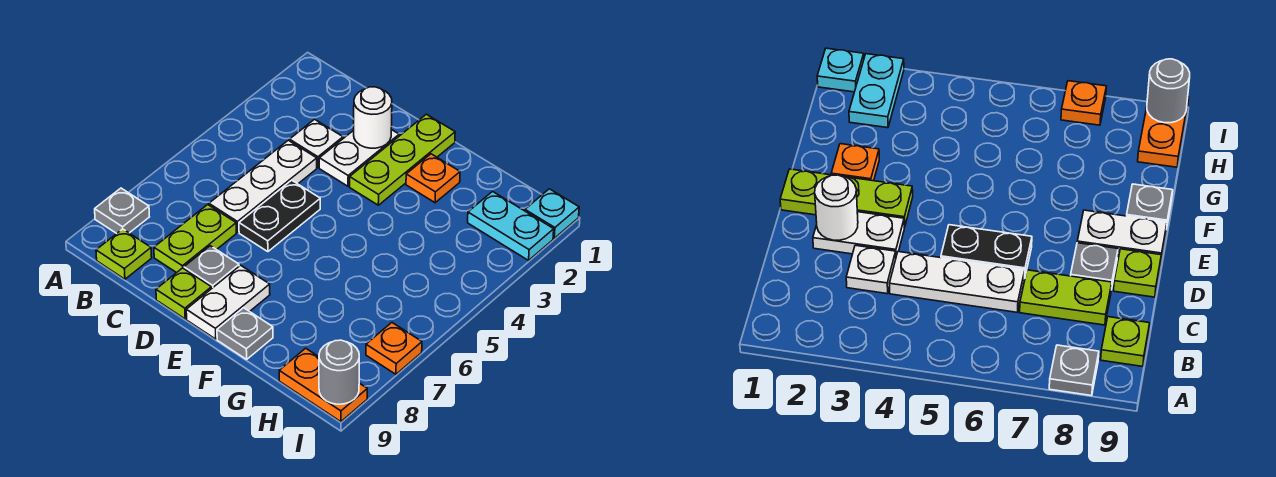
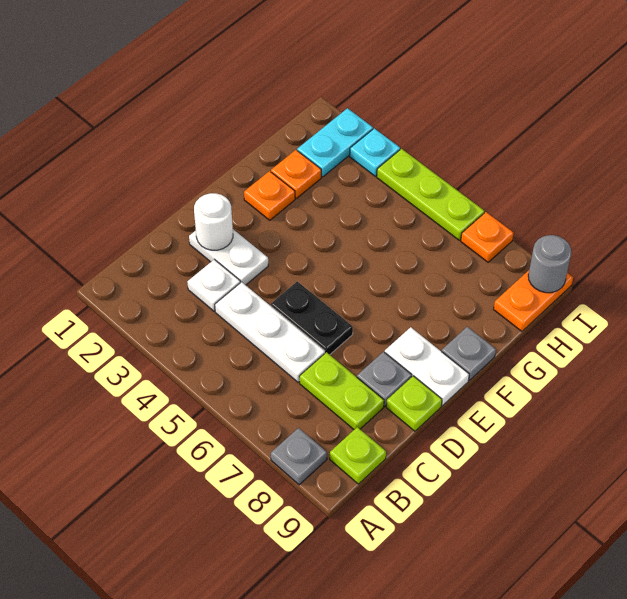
lime 1x3 plate [350,114,455,205] -> lime 1x3 plate moved to [377,149,484,240]
none -> orange 1x1 plate [271,150,321,198]
cyan 1x1 plate [525,189,579,238] -> cyan 1x1 plate moved to [350,128,400,176]

